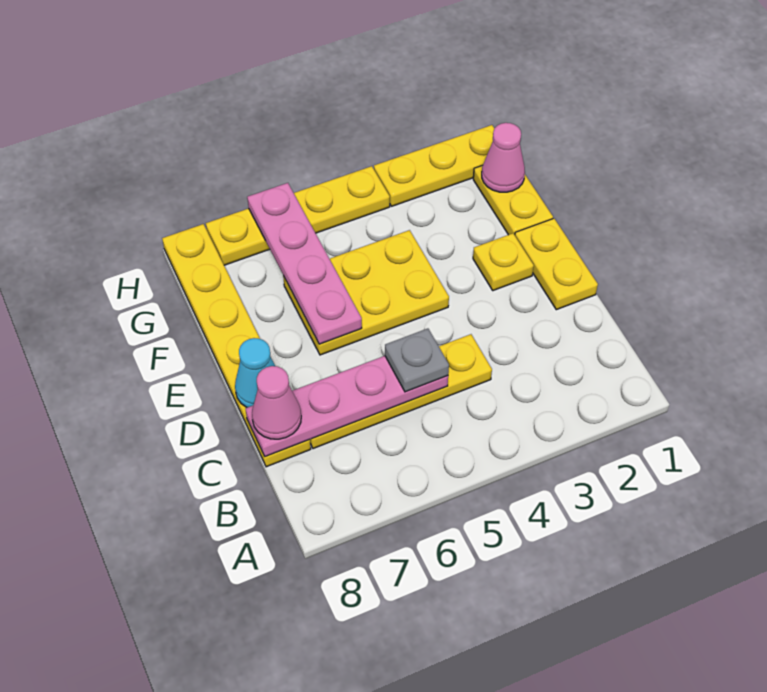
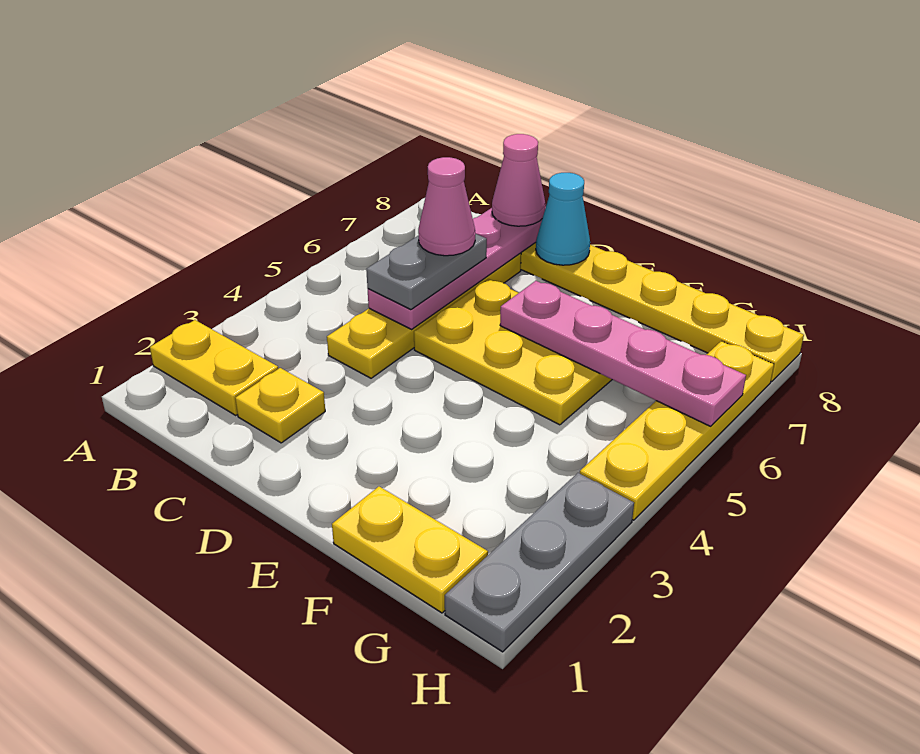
grey 1x1 plate [385,329,449,392] -> grey 1x2 plate [366,234,487,310]
yellow 1x2 plate [515,218,598,310] -> yellow 1x2 plate moved to [150,320,278,415]
yellow 1x1 plate [473,233,534,291] -> yellow 1x1 plate moved to [235,368,325,443]
yellow 2x3 plate [283,230,449,355] -> yellow 2x3 plate turned to [414,279,612,425]
pink 1x1 cone [482,123,525,192] -> pink 1x1 cone moved to [418,157,475,256]
yellow 1x3 plate [374,125,494,206] -> grey 1x3 plate [445,473,634,652]

